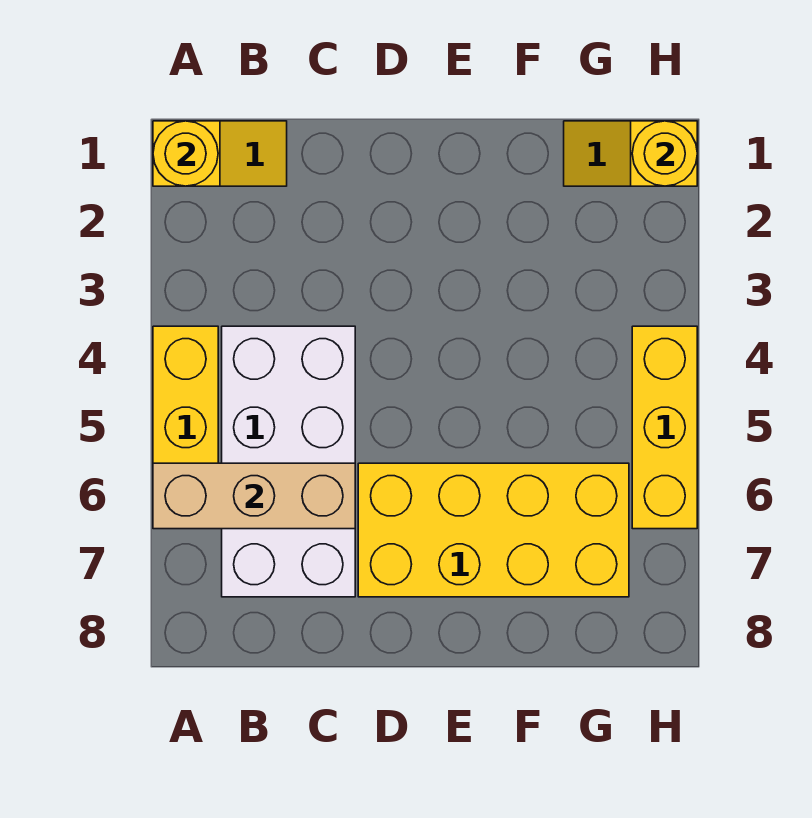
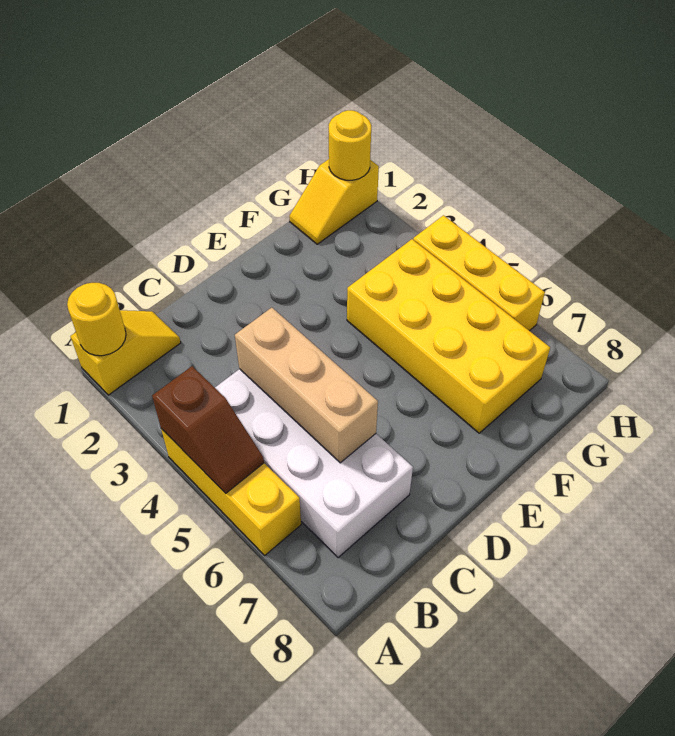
none -> brown 1x2 slope [152,366,264,493]
tan 1x3 brick [153,463,355,529] -> tan 1x3 brick turned to [235,308,378,463]
yellow 2x4 brick [358,463,629,597] -> yellow 2x4 brick turned to [347,239,550,433]

